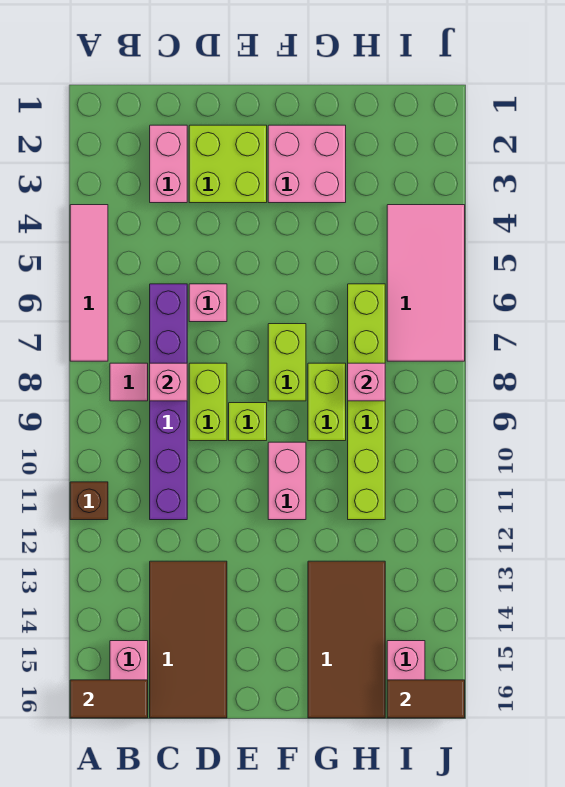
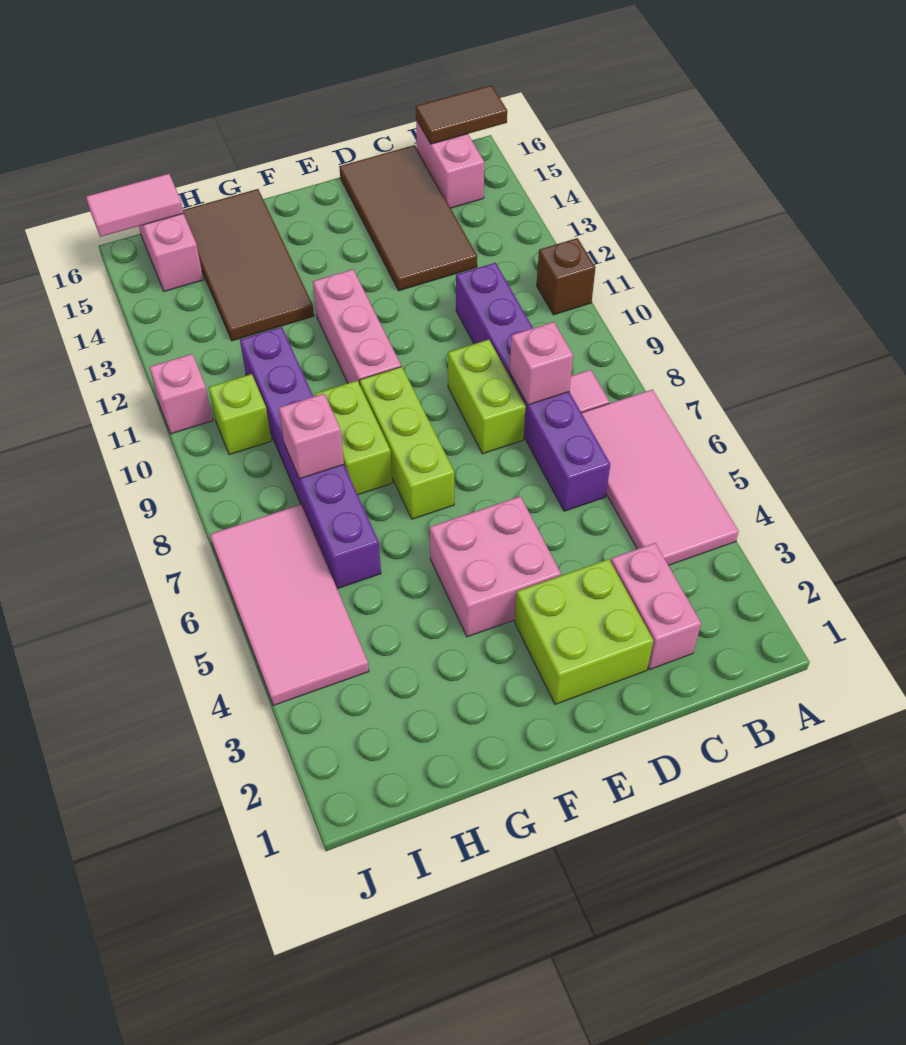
pink 1x4 tile [70,205,108,361] -> pink 2x4 tile [582,390,739,565]
pink 1x1 brick [189,284,227,322] -> pink 1x1 brick moved to [149,354,213,434]
lime 1x1 brick [229,403,267,441] -> lime 1x1 brick moved to [209,374,272,455]
pink 2x2 brick [268,125,346,203] -> pink 2x2 brick moved to [430,496,561,637]
lime 1x2 brick [268,324,306,401] -> lime 1x3 brick [360,367,454,519]
pink 1x2 brick [268,442,306,520] -> pink 1x3 brick [313,269,401,385]
lime 1x6 brick [348,284,385,520] -> purple 1x6 brick [240,327,381,589]
brown 1x2 tile [387,680,465,718] -> pink 1x2 tile [86,174,184,237]

